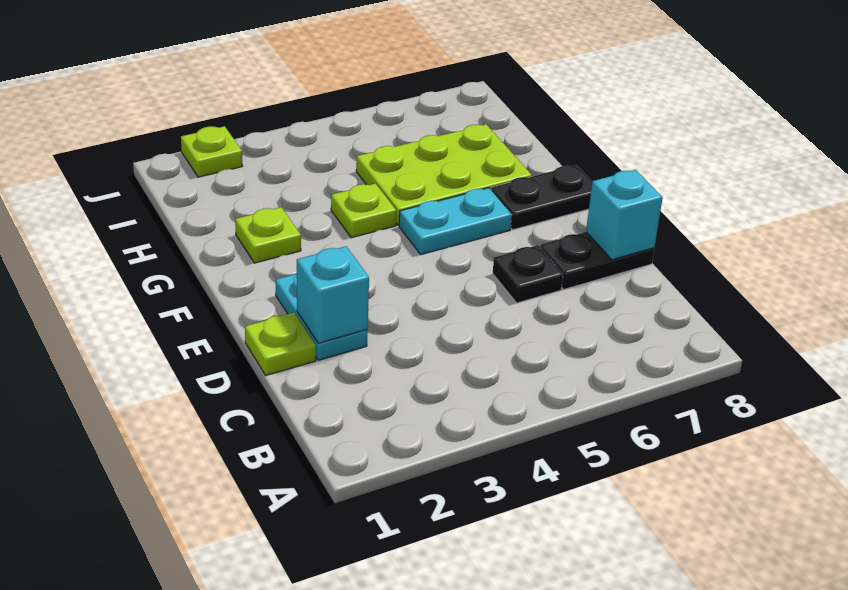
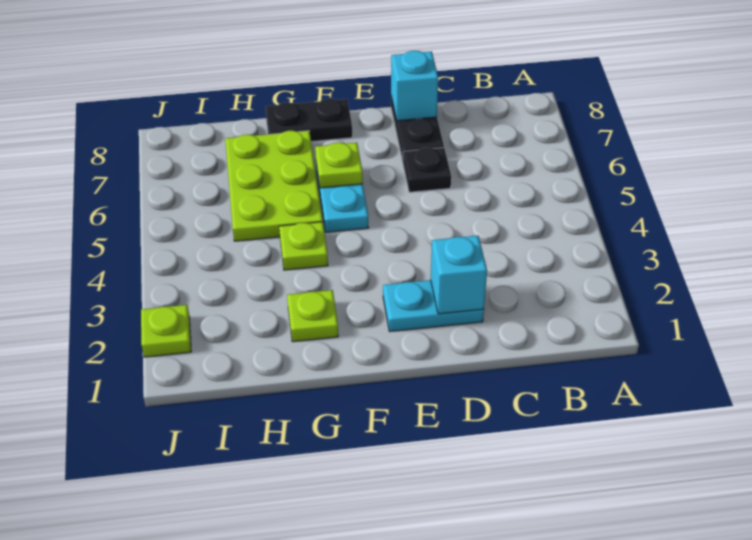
lime 1x1 plate [245,313,316,375] -> lime 1x1 plate moved to [315,143,363,188]
black 1x2 plate [491,165,592,230] -> black 1x2 plate turned to [265,99,352,142]

